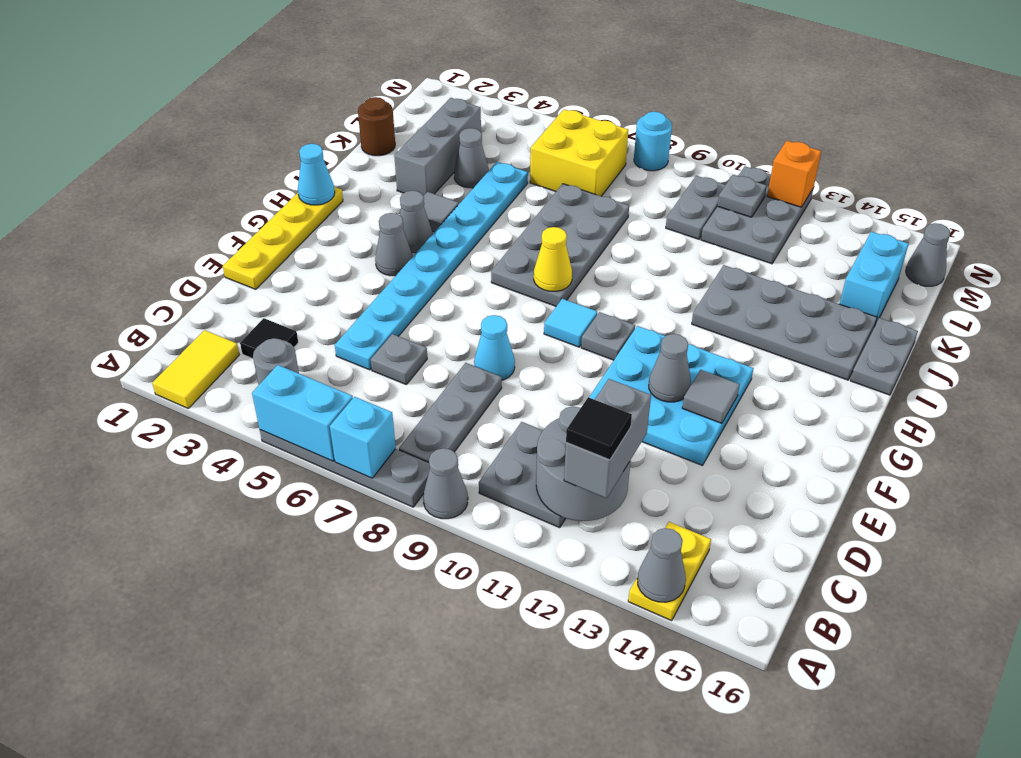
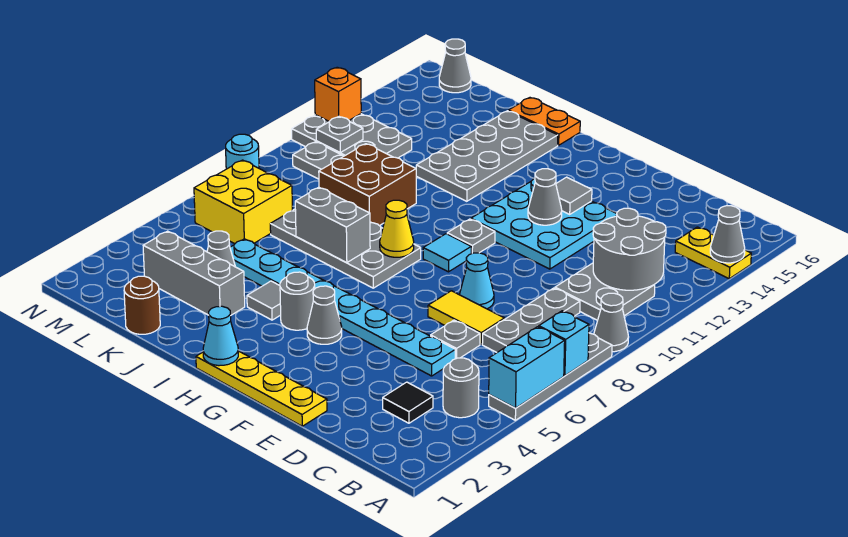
yellow 1x2 tile [152,330,239,408] -> yellow 1x2 tile moved to [428,291,504,344]
grey 1x3 plate [399,363,502,463] -> grey 1x3 plate turned to [482,288,580,352]
grey 1x2 brick [564,379,651,498] -> grey 1x2 brick moved to [295,187,370,263]
black 1x1 tile [566,397,632,460] -> none
grey 1x1 cone [400,191,433,253] -> grey 1x1 round brick [280,272,315,330]
grey 1x2 plate [850,318,918,395] -> orange 1x2 plate [508,98,580,145]
none -> brown 2x2 brick [319,144,416,226]
cyan 1x2 brick [840,232,908,325] -> none

